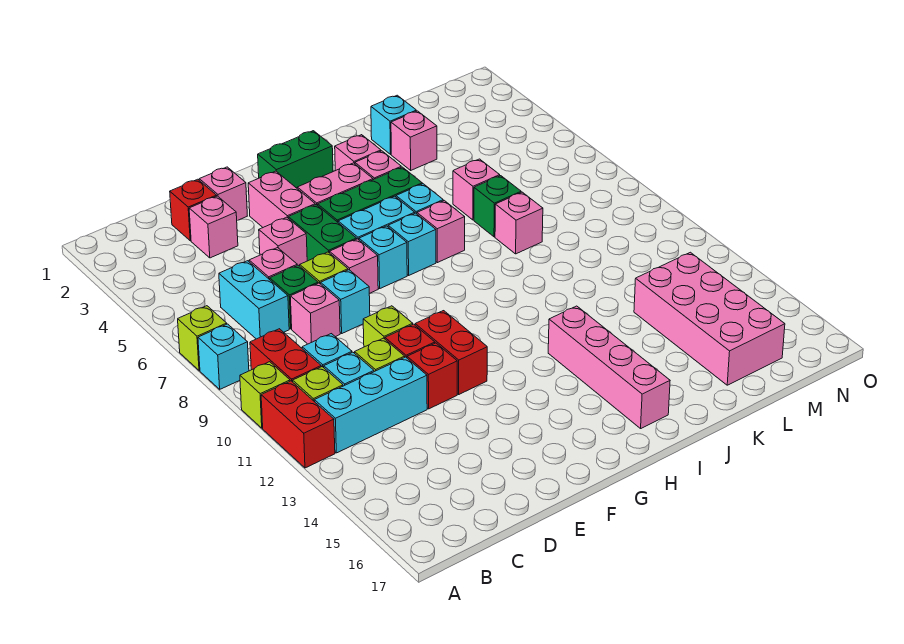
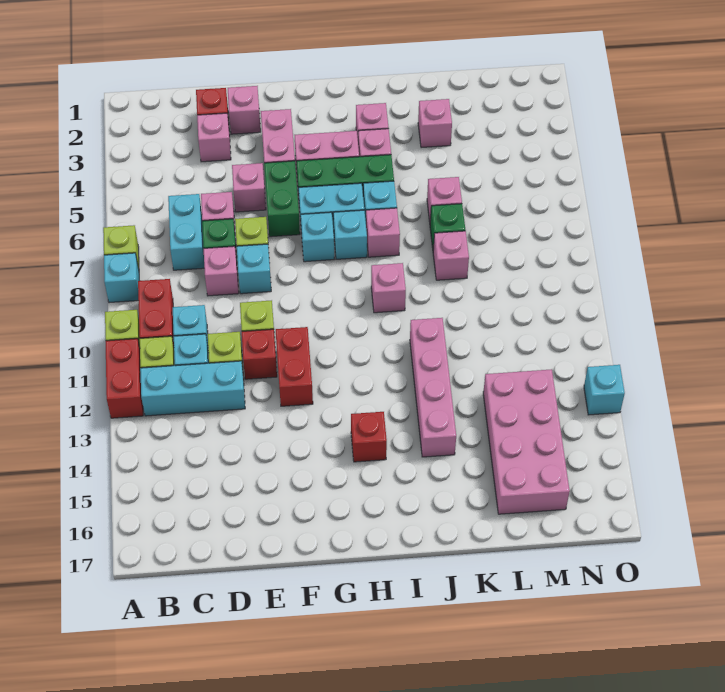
red 1x1 brick [407,343,457,409] -> red 1x1 brick moved to [351,412,387,462]
pink 1x1 brick [330,239,378,293] -> pink 1x1 brick moved to [371,263,406,313]
green 1x2 brick [258,131,333,188] -> none
pink 1x4 brick [548,306,670,428] -> pink 1x4 brick moved to [410,318,456,457]
cyan 1x1 brick [371,95,416,154] -> cyan 1x1 brick moved to [584,365,625,415]

